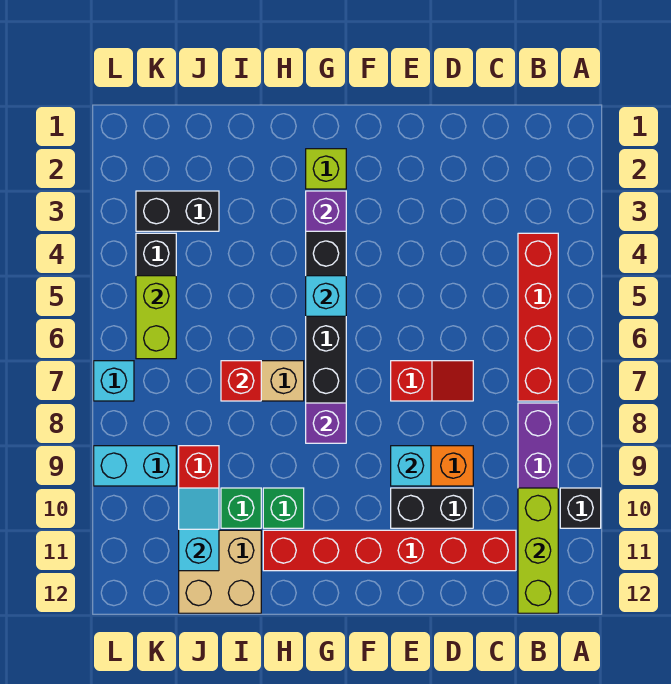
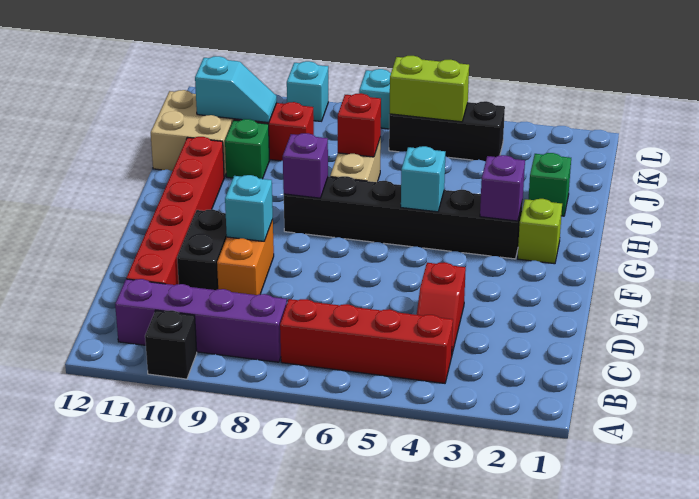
lime 1x3 brick [518,488,558,613] -> none
red 1x2 slope [391,361,473,401] -> red 1x2 slope moved to [417,262,466,354]
green 1x1 brick [263,488,304,528] -> green 1x1 brick moved to [528,153,571,216]
black 1x2 brick [136,191,219,231] -> none
cyan 1x2 brick [94,446,176,486] -> cyan 1x1 brick [287,61,328,121]

